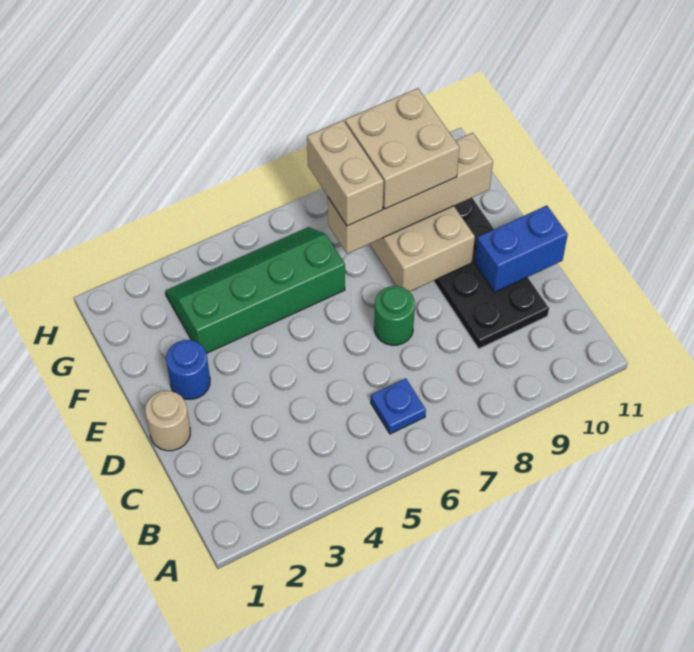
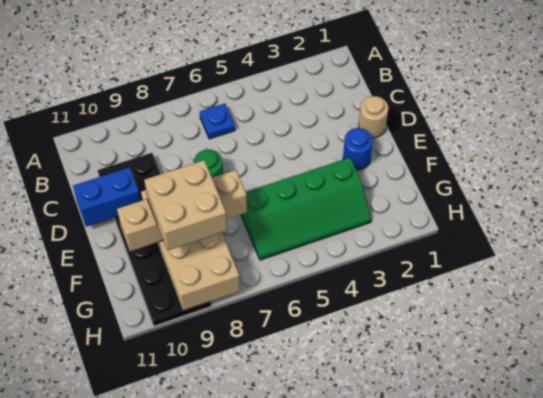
tan 1x2 brick [307,120,384,226] -> none

